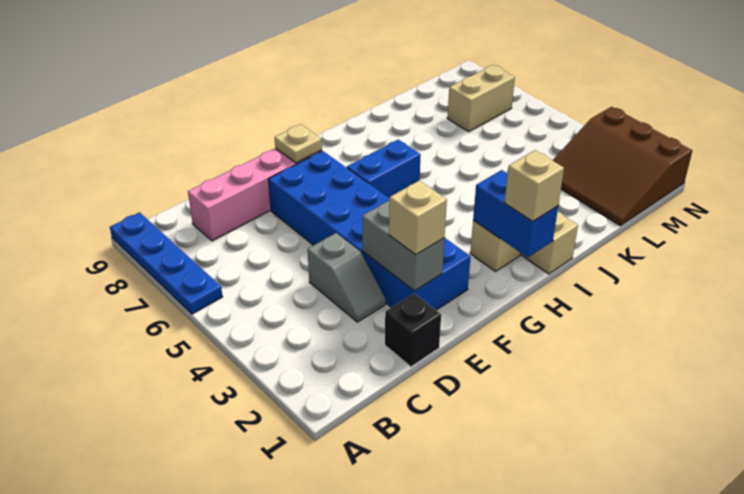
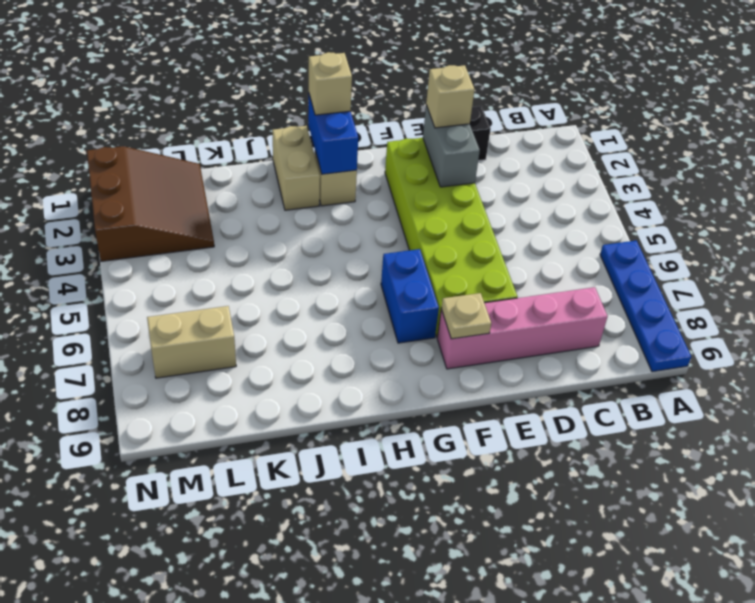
grey 1x2 slope [308,233,385,322] -> none
blue 2x6 brick [268,151,471,310] -> lime 2x6 brick [385,138,517,337]
blue 1x2 brick [347,140,421,198] -> blue 1x2 brick turned to [381,249,439,343]

